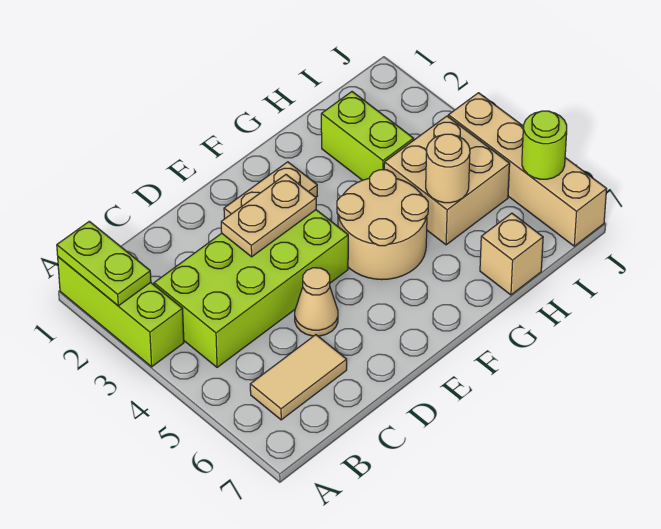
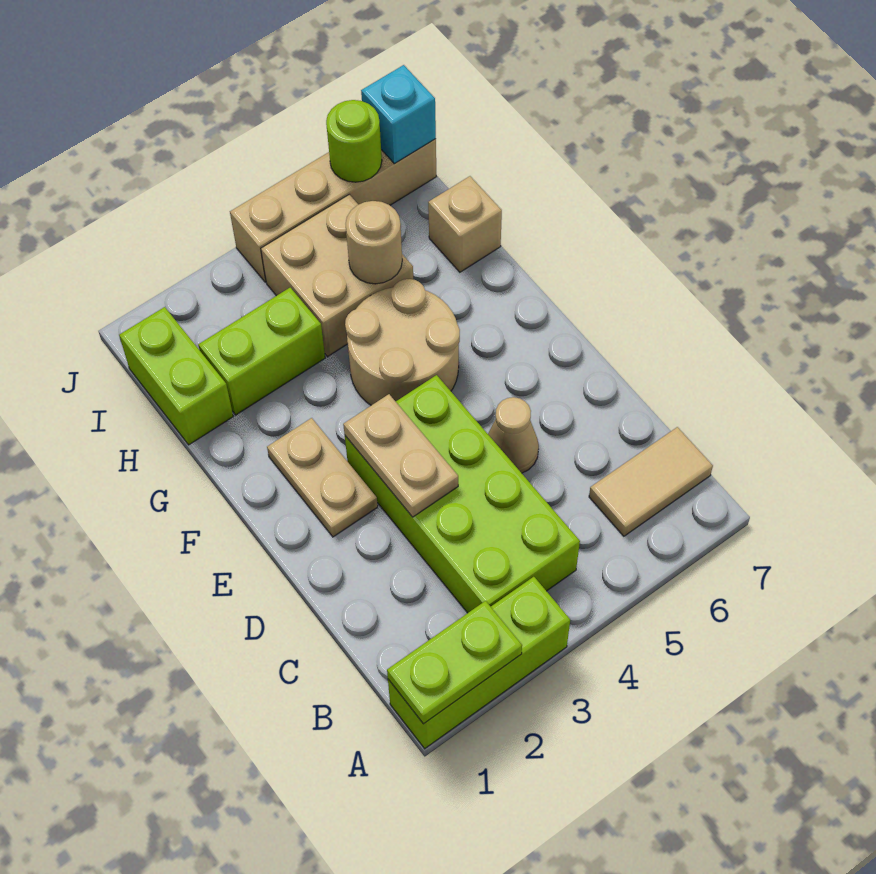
tan 1x2 tile [250,335,347,420] -> tan 1x2 tile turned to [589,427,713,536]
none -> lime 1x2 brick [119,307,233,445]
none -> cyan 1x1 brick [361,65,436,164]

